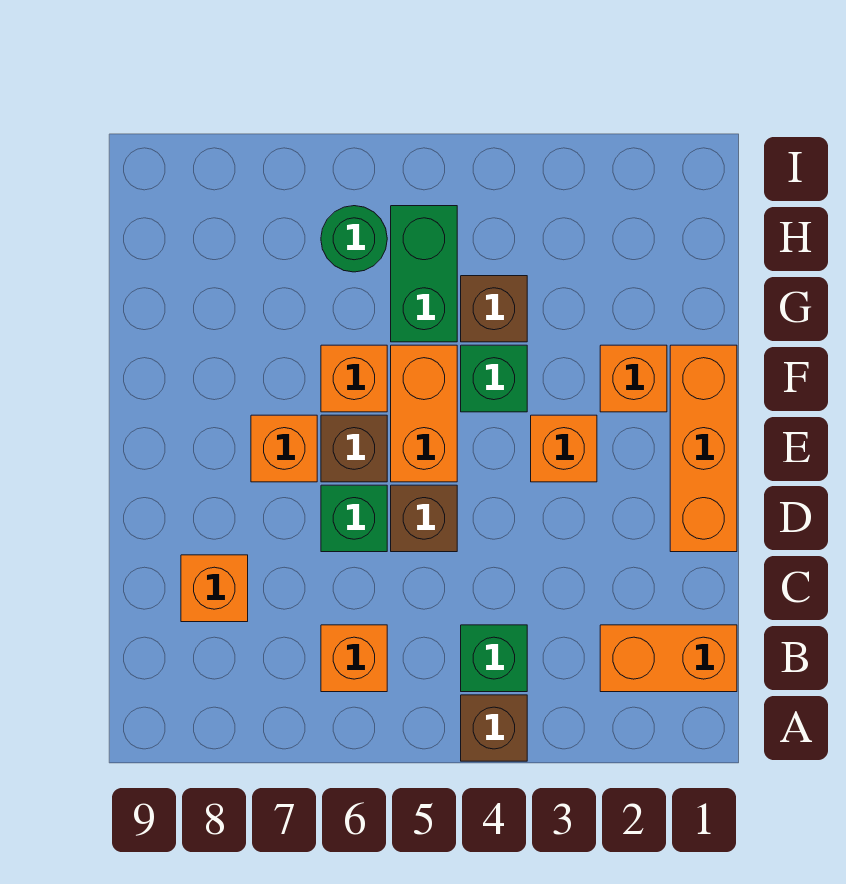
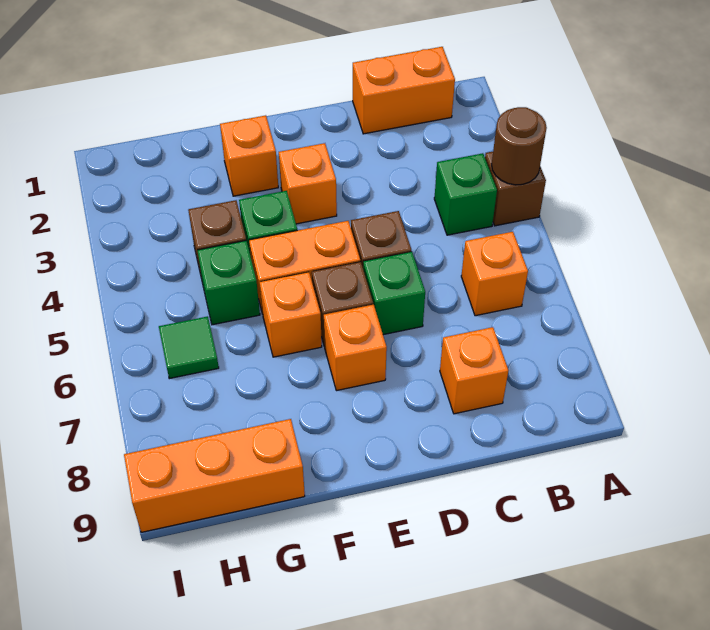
none -> brown 1x1 round brick [492,107,547,185]
orange 1x2 brick [600,625,737,692] -> orange 1x2 brick turned to [353,47,455,134]
orange 1x3 brick [670,345,737,552] -> orange 1x3 brick moved to [124,419,305,532]
green 1x2 brick [391,206,457,342] -> green 1x1 brick [197,240,260,325]
green 1x1 round brick [321,206,387,272] -> green 1x1 tile [159,316,219,379]

